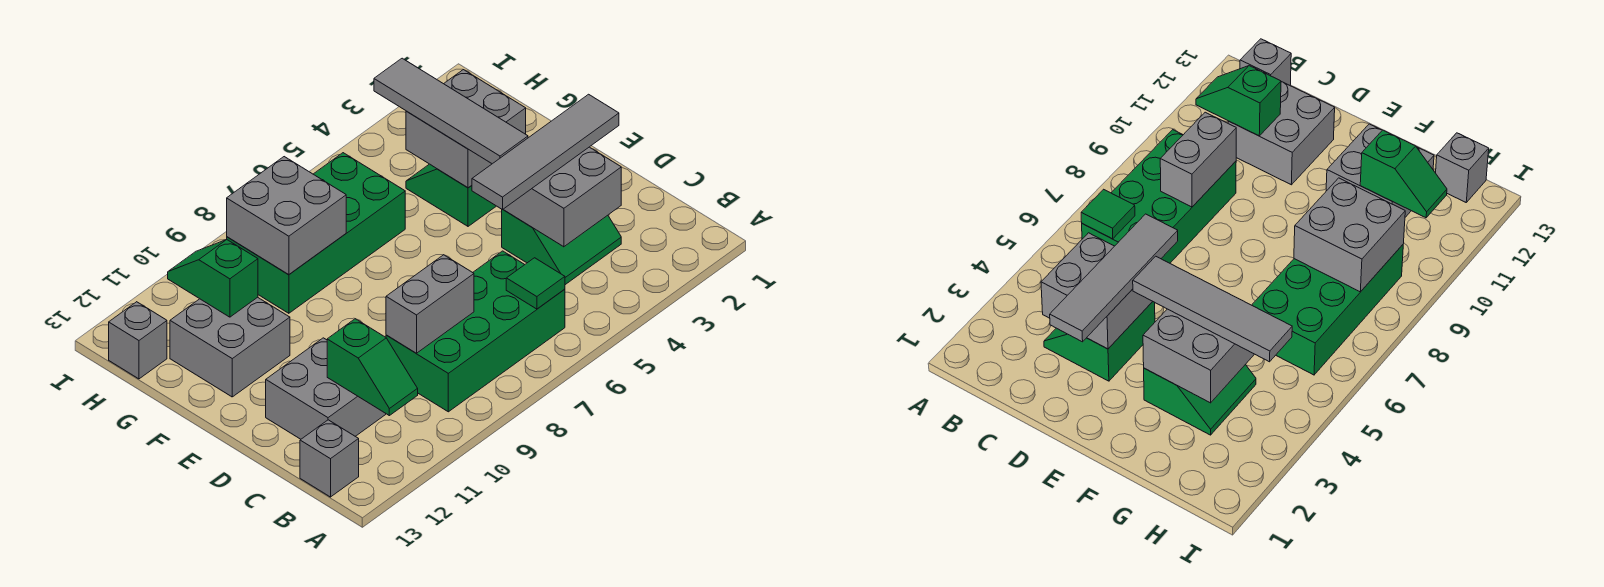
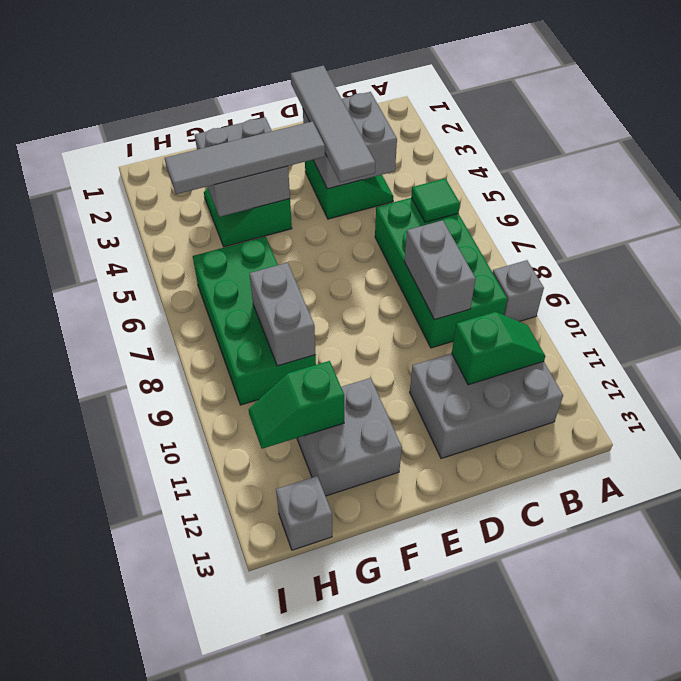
grey 1x1 brick [300,420,359,497] -> grey 1x1 brick moved to [492,260,544,322]
grey 2x2 brick [266,338,386,439] -> grey 2x3 brick [410,353,563,459]
grey 2x2 brick [227,157,346,275] -> grey 1x2 brick [249,263,316,366]

